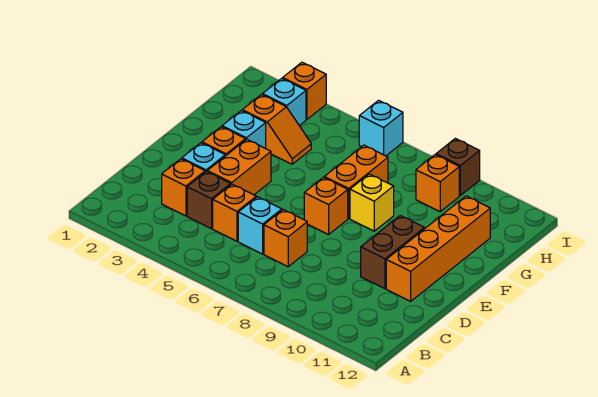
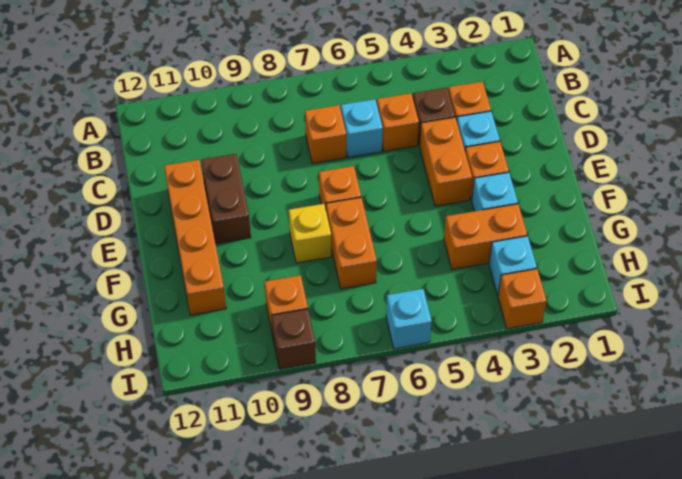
orange 1x2 slope [242,95,311,164] -> orange 1x2 brick [444,204,527,270]

